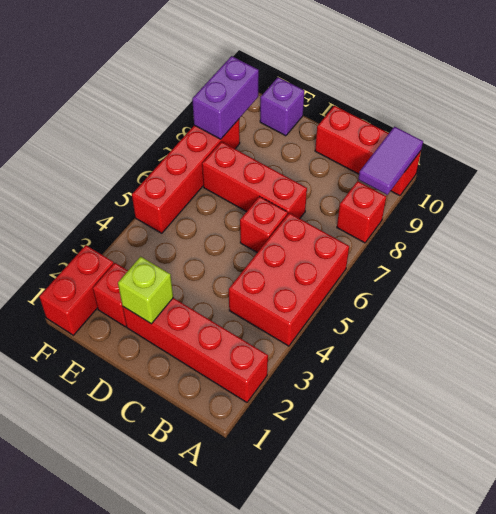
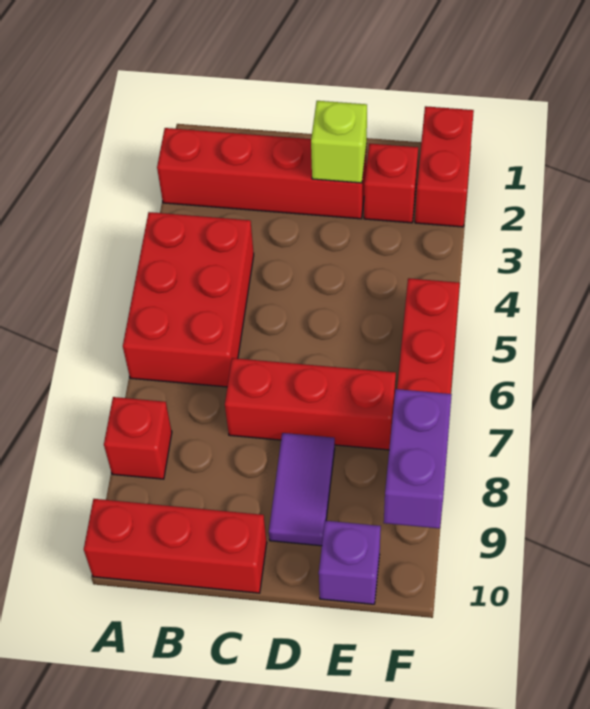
purple 1x2 tile [358,127,423,195] -> purple 1x2 tile moved to [269,433,335,546]
red 1x1 brick [240,197,288,253] -> none

